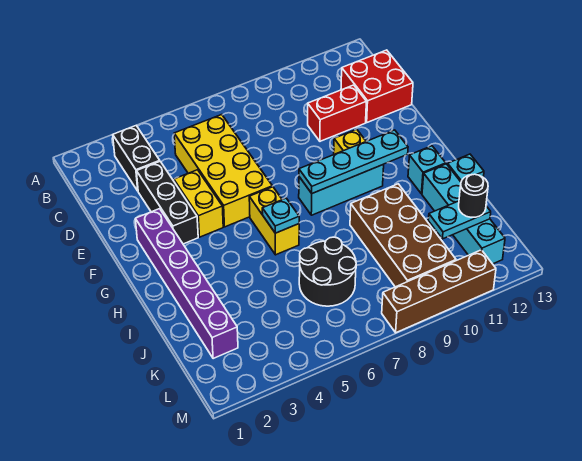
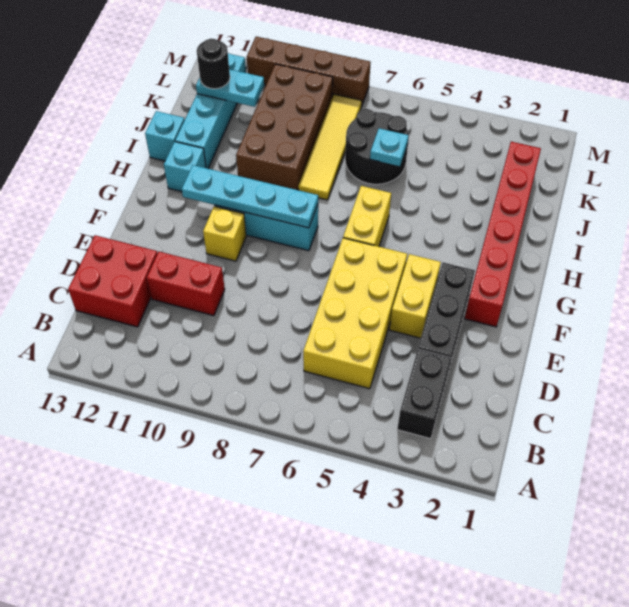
purple 1x6 brick [135,209,238,359] -> red 1x6 brick [465,142,541,327]
cyan 1x1 plate [262,198,299,233] -> cyan 1x1 plate moved to [370,128,409,166]
none -> yellow 1x4 tile [298,94,362,200]

